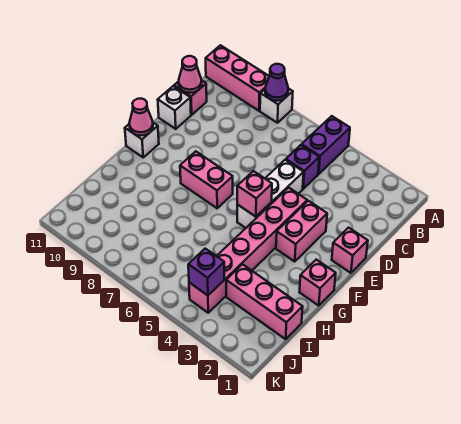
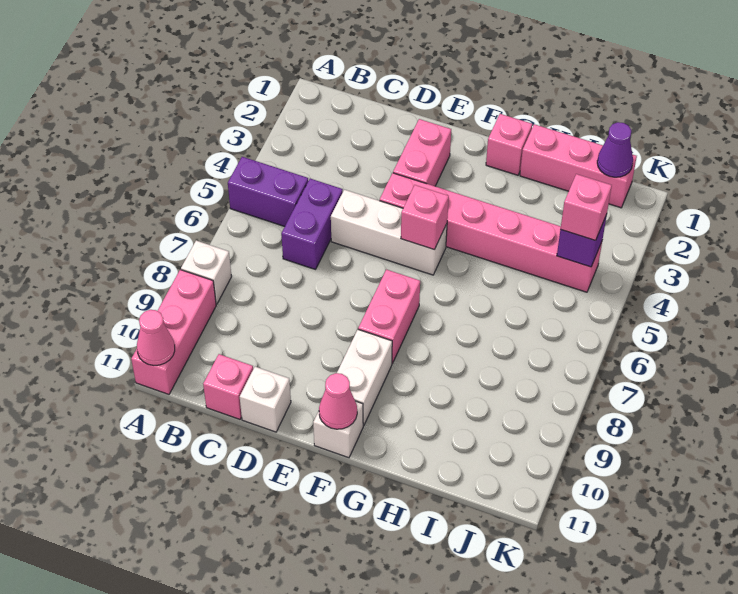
purple 1x1 cone [265,64,288,101] -> purple 1x1 cone moved to [597,122,633,177]
purple 1x1 brick [286,145,319,189] -> purple 1x2 brick [281,179,343,269]
pink 1x1 cone [179,56,202,93] -> pink 1x1 cone moved to [137,310,175,365]
pink 1x1 brick [332,228,368,273] -> pink 1x1 brick moved to [561,174,612,240]
pink 1x2 brick [276,201,327,261] -> pink 1x2 brick turned to [393,119,451,186]
none -> white 1x2 brick [337,330,392,426]
pink 1x3 brick [226,264,303,339] -> pink 1x3 brick turned to [520,124,637,208]

